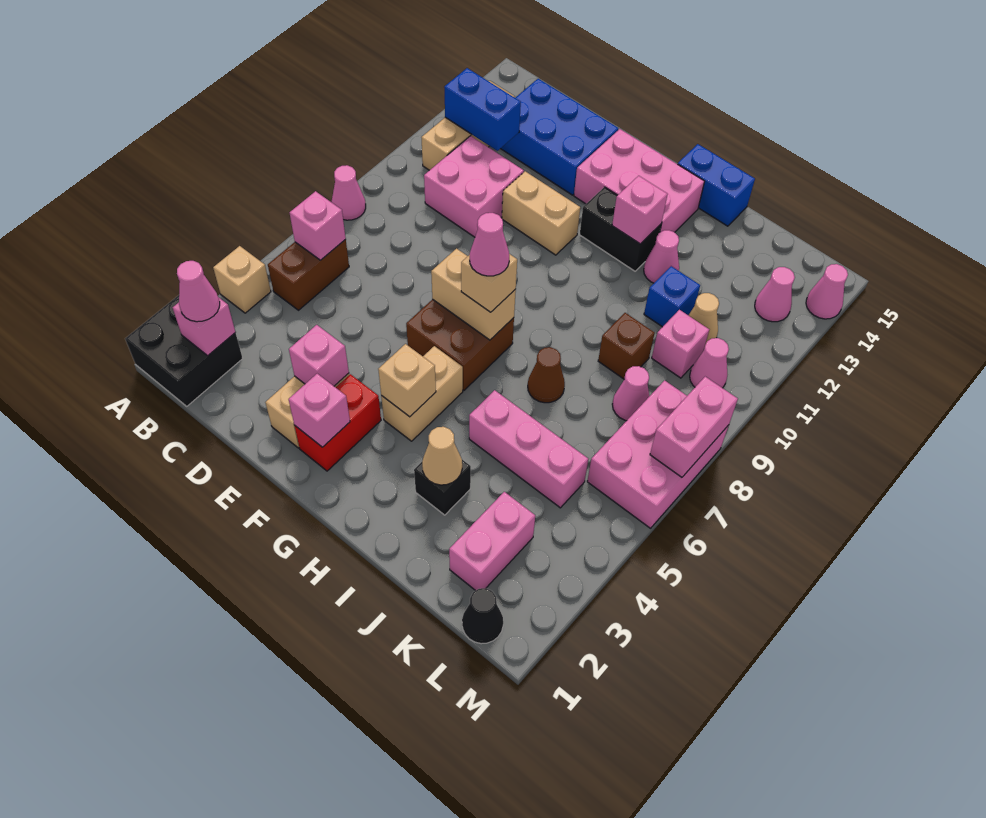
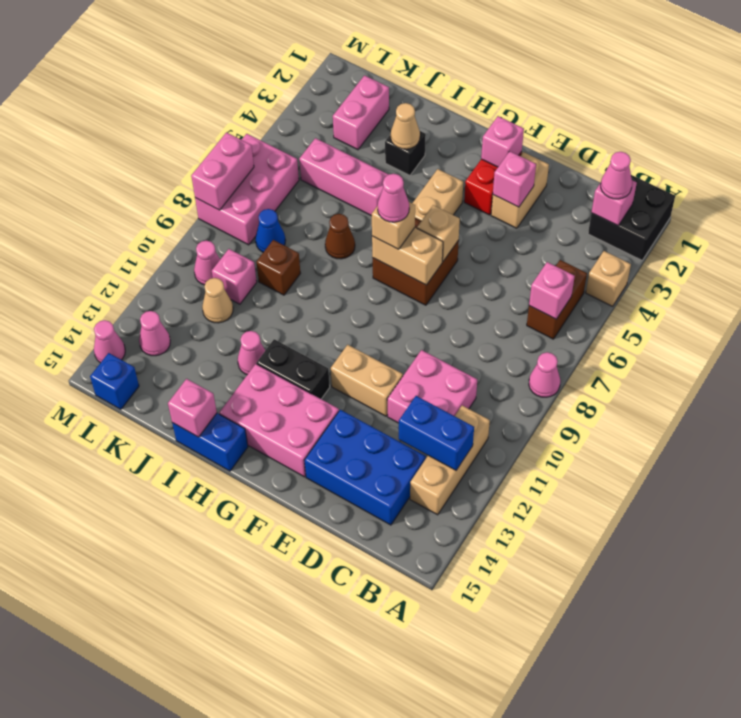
tan 1x1 brick [378,344,436,417] -> tan 1x1 brick moved to [417,205,460,261]
pink 1x1 brick [612,176,668,244] -> pink 1x1 brick moved to [168,379,217,437]
blue 1x1 brick [644,266,700,327] -> blue 1x1 brick moved to [90,353,139,409]
pink 1x1 cone [612,366,649,421] -> blue 1x1 cone [255,209,285,252]
black 1x1 cone [462,588,503,644] -> none

